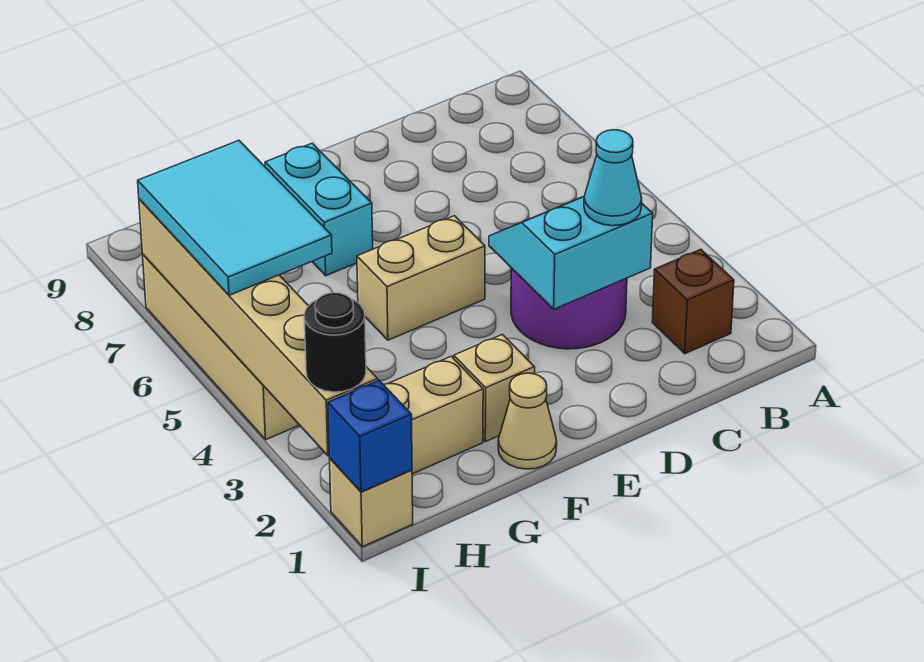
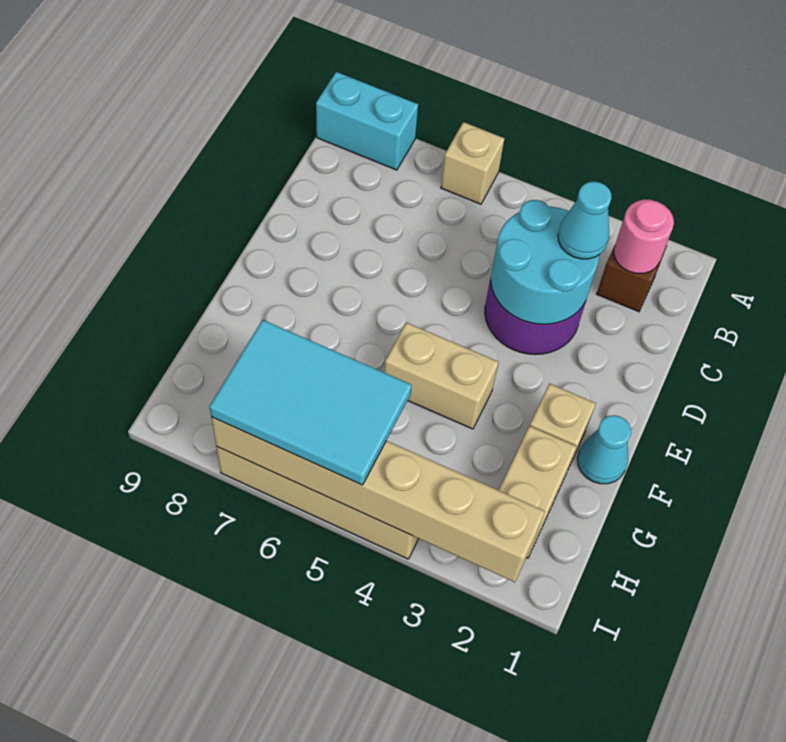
none -> pink 1x1 round brick [614,200,674,273]
cyan 2x2 slope [489,197,653,309] -> cyan 2x2 round brick [491,200,600,324]
tan 1x2 brick [357,216,485,340] -> tan 1x2 brick turned to [384,322,499,429]
tan 1x1 cone [498,373,557,469] -> cyan 1x1 cone [577,415,631,484]
cyan 1x2 brick [265,143,373,276] -> cyan 1x2 brick moved to [316,72,418,170]
tan 1x1 brick [330,459,413,547] -> tan 1x1 brick moved to [441,122,504,204]
blue 1x1 brick [328,381,412,492] -> none
black 1x1 round brick [304,293,366,392] -> none

